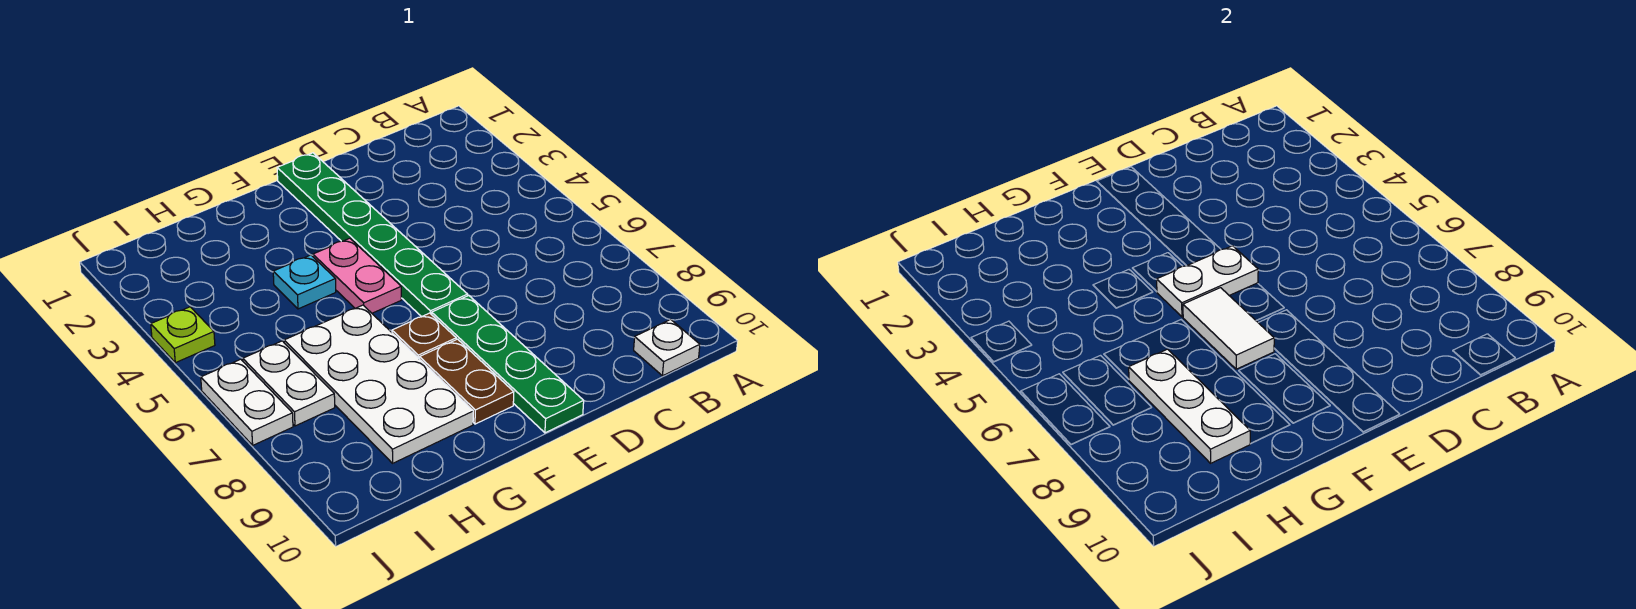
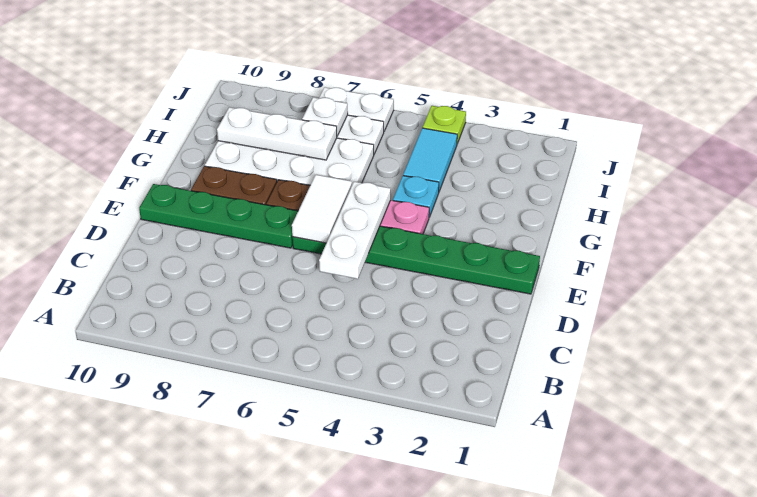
white 1x1 plate [634,319,700,376] -> white 1x1 plate moved to [302,97,348,136]
white 1x2 plate [1157,246,1258,317] -> white 1x3 plate [319,182,391,279]
white 1x2 tile [1183,288,1274,369] -> white 1x2 tile turned to [292,175,352,243]
none -> cyan 1x2 tile [403,128,457,191]

